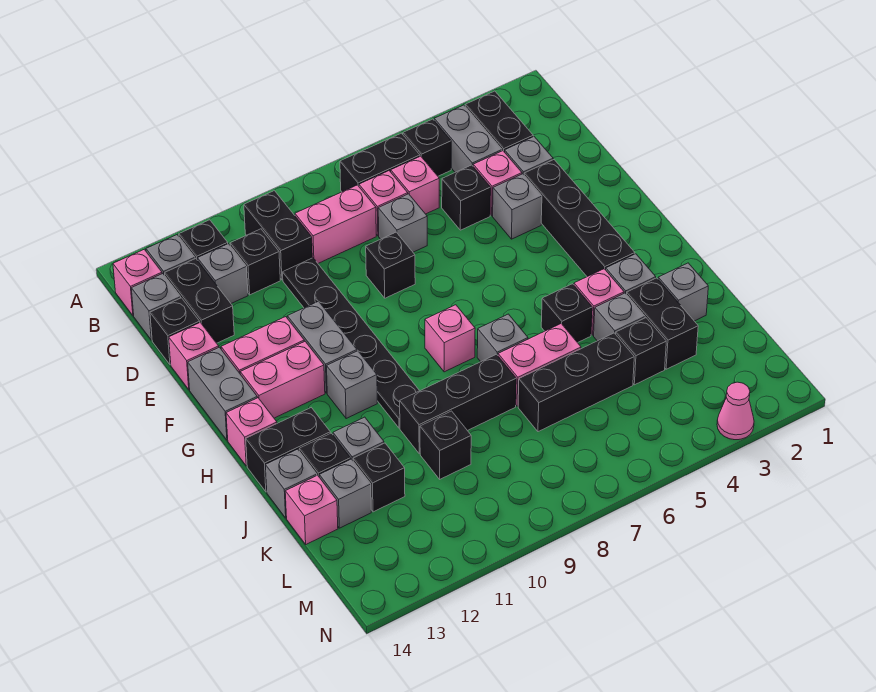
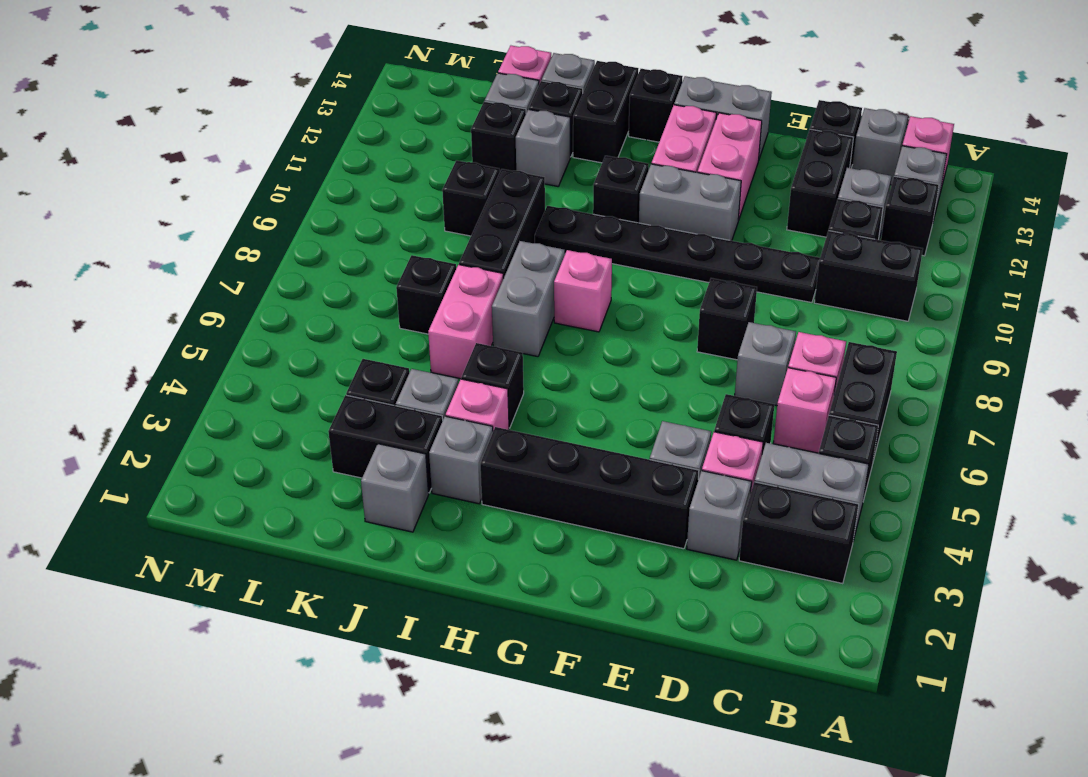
pink 1x2 brick [295,185,376,263] -> none
black 1x2 brick [165,259,234,343] -> black 1x2 brick turned to [787,129,853,237]
pink 1x1 brick [169,322,219,390] -> none
grey 1x1 brick [327,351,377,418] -> black 1x1 brick [593,156,649,223]
pink 1x1 brick [226,398,277,466] -> black 1x1 brick [629,69,683,142]
grey 1x1 brick [477,314,528,362] -> grey 1x2 brick [492,241,565,357]
black 1x3 brick [518,333,634,432] -> black 1x1 brick [396,255,456,334]
pink 1x1 cone [717,382,754,440] -> none

